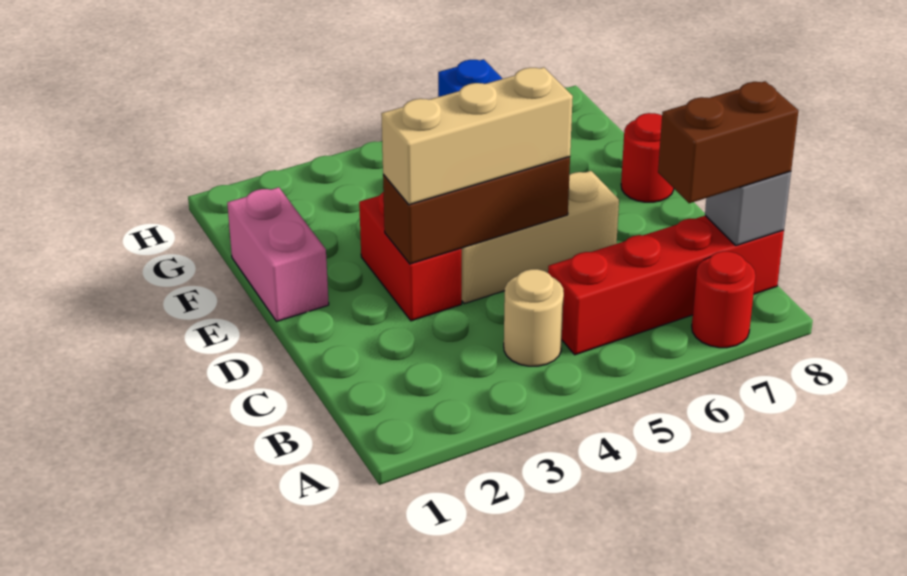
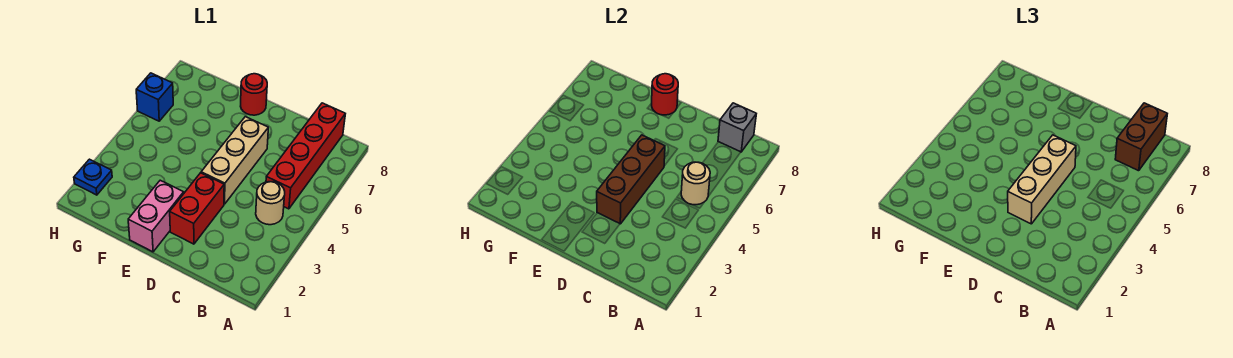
red 1x1 round brick [692,251,756,348] -> red 1x1 round brick moved to [652,74,678,115]
none -> tan 1x1 round brick [681,162,710,205]
red 1x2 brick [359,192,462,321] -> red 1x2 brick turned to [170,173,224,244]
pink 1x2 brick [227,187,329,322] -> pink 1x2 brick turned to [128,180,184,252]
none -> blue 1x1 plate [74,159,112,195]

